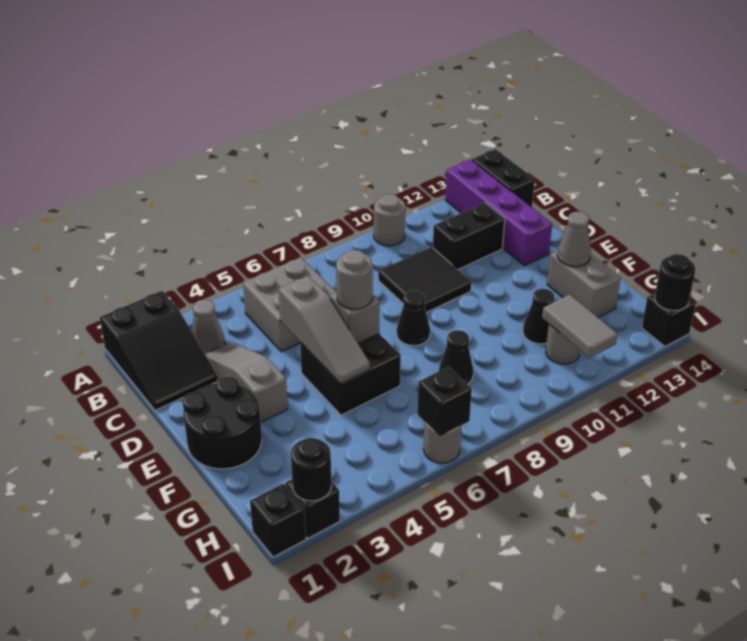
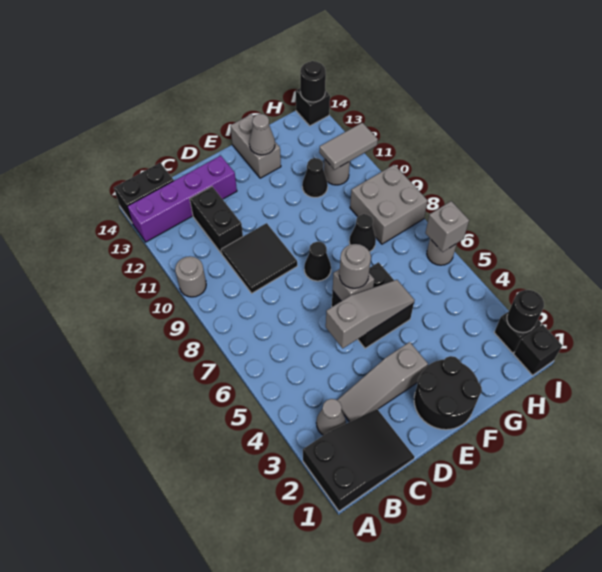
grey 2x2 brick [243,258,336,352] -> grey 2x2 brick moved to [350,165,428,244]
grey 1x2 brick [547,250,620,317] -> grey 1x2 brick turned to [230,114,281,178]
black 1x1 brick [417,367,472,437] -> grey 1x1 brick [425,201,469,252]

